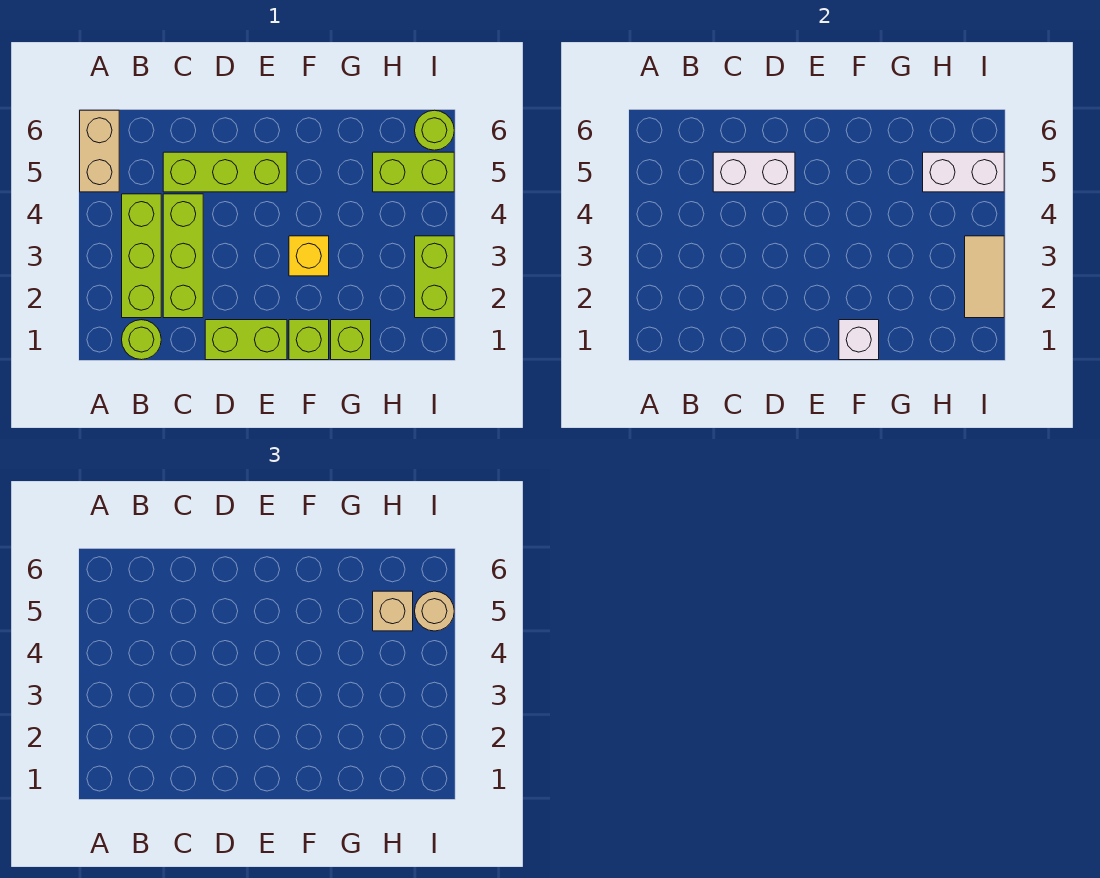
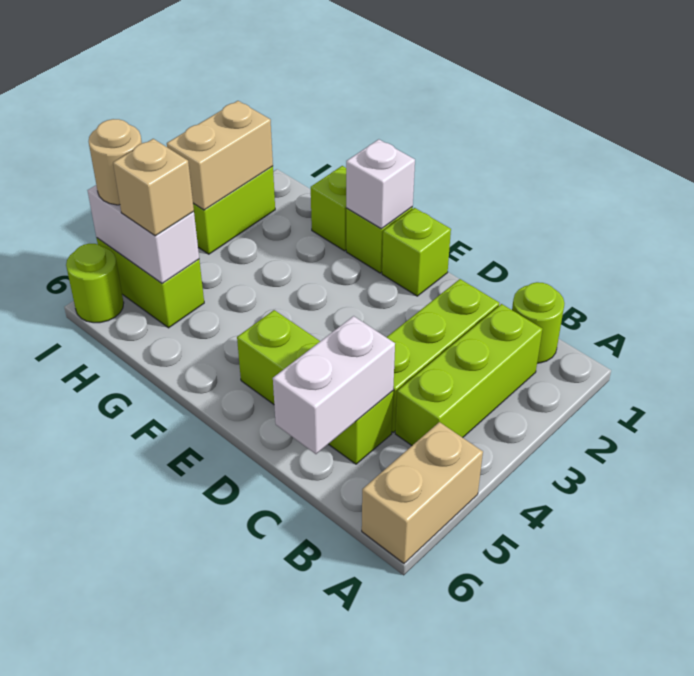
white 1x2 brick [713,152,795,192] -> white 1x2 brick turned to [273,316,395,454]
lime 1x2 brick [205,320,287,360] -> lime 1x1 brick [382,208,451,296]
yellow 1x1 brick [289,236,329,276] -> none
tan 1x2 tile [965,236,1004,318] -> tan 1x2 brick [167,101,273,210]

